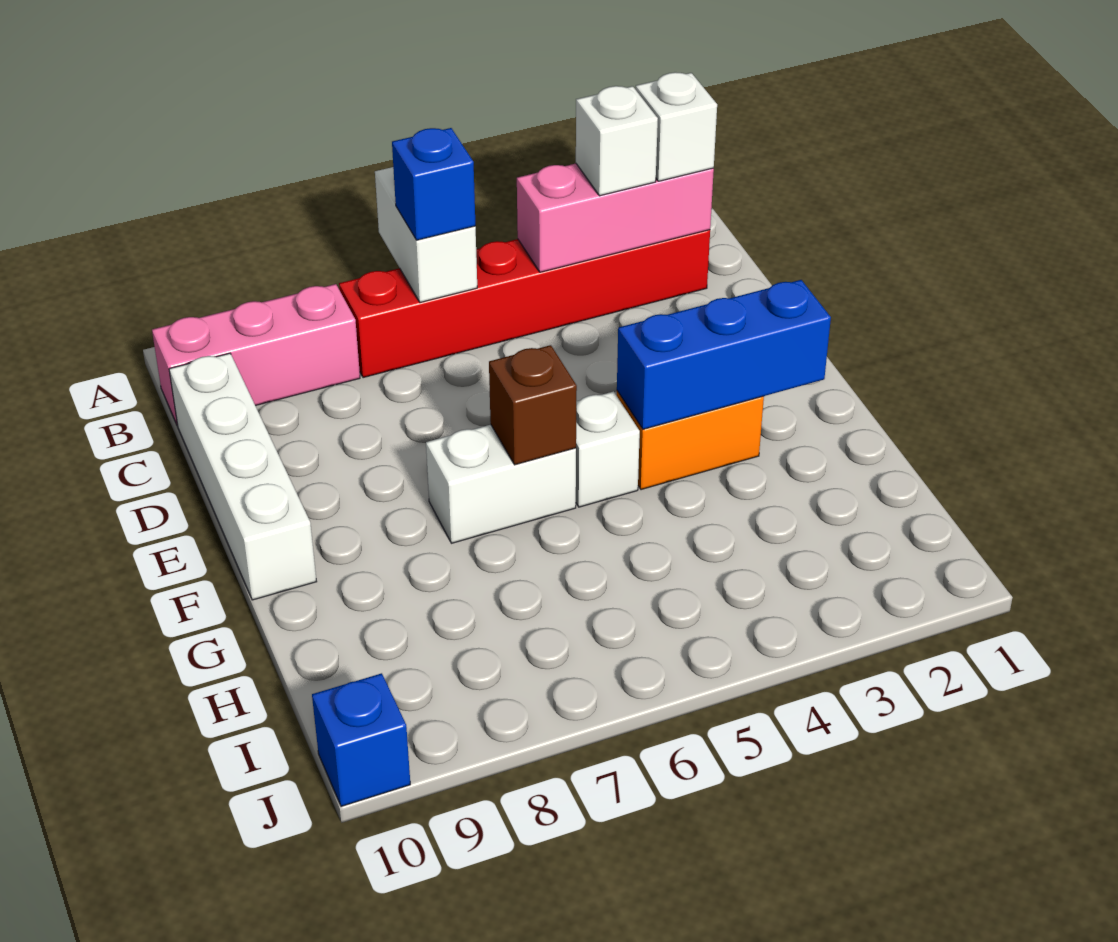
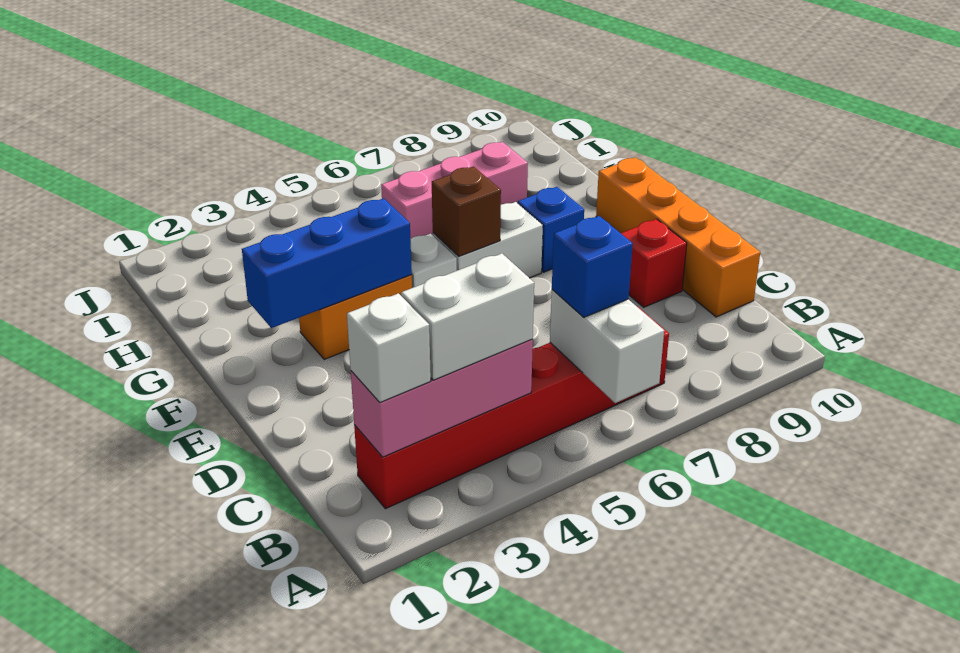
white 1x1 brick [576,86,658,196] -> white 1x2 brick [401,253,534,380]
pink 1x3 brick [152,284,360,426] -> pink 1x3 brick moved to [381,142,528,239]
white 1x4 brick [169,353,317,600] -> orange 1x4 brick [596,157,760,317]
none -> red 1x1 brick [621,219,687,307]
blue 1x1 brick [312,673,410,806] -> blue 1x1 brick moved to [518,187,584,272]

